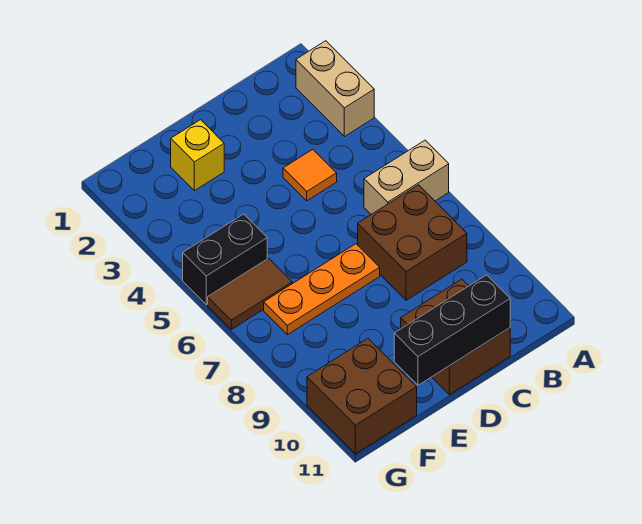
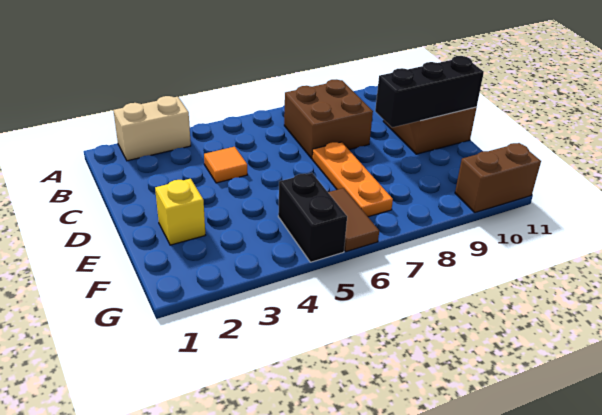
tan 1x2 brick [364,140,449,214] -> none
black 1x3 brick [394,275,510,385] -> black 1x3 brick turned to [375,56,484,128]
brown 2x2 brick [307,339,417,454] -> brown 1x2 brick [455,143,541,212]

